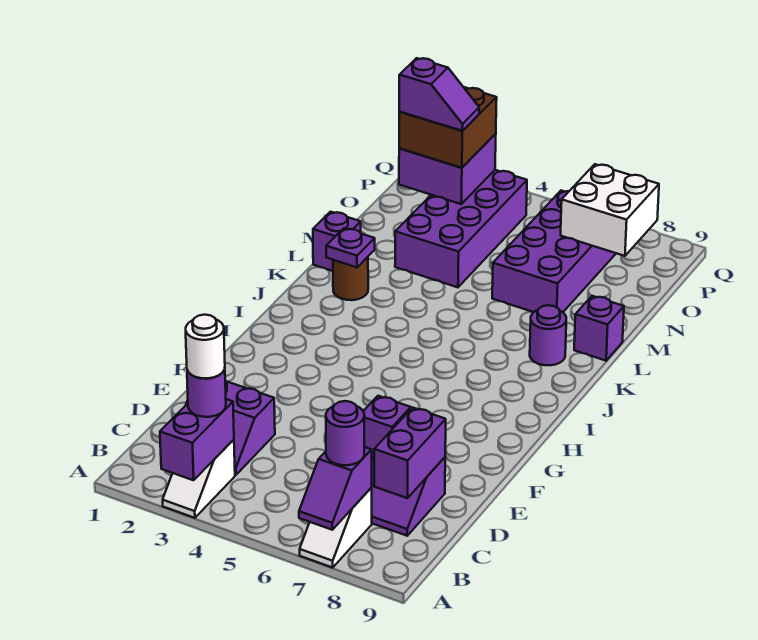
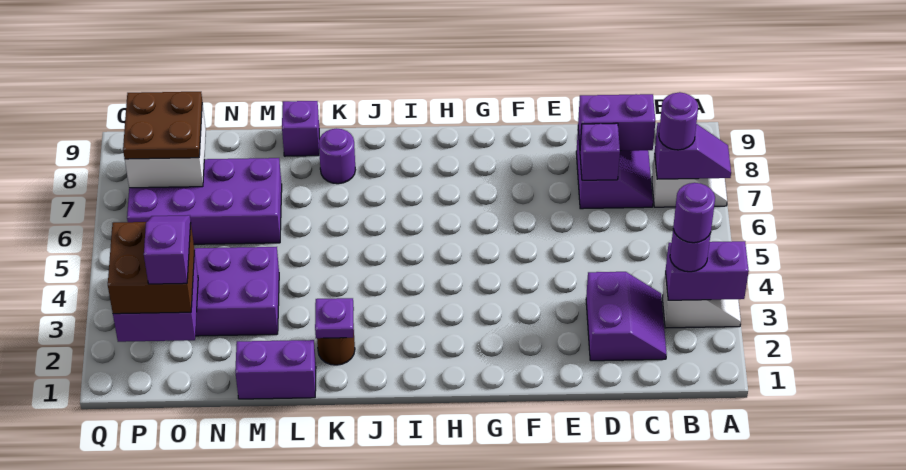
white 1x1 round brick [186,315,225,378] -> purple 1x1 round brick [673,183,715,243]
purple 1x1 brick [313,212,361,271] -> purple 1x2 brick [235,340,316,399]
none -> brown 2x2 plate [123,92,202,159]

